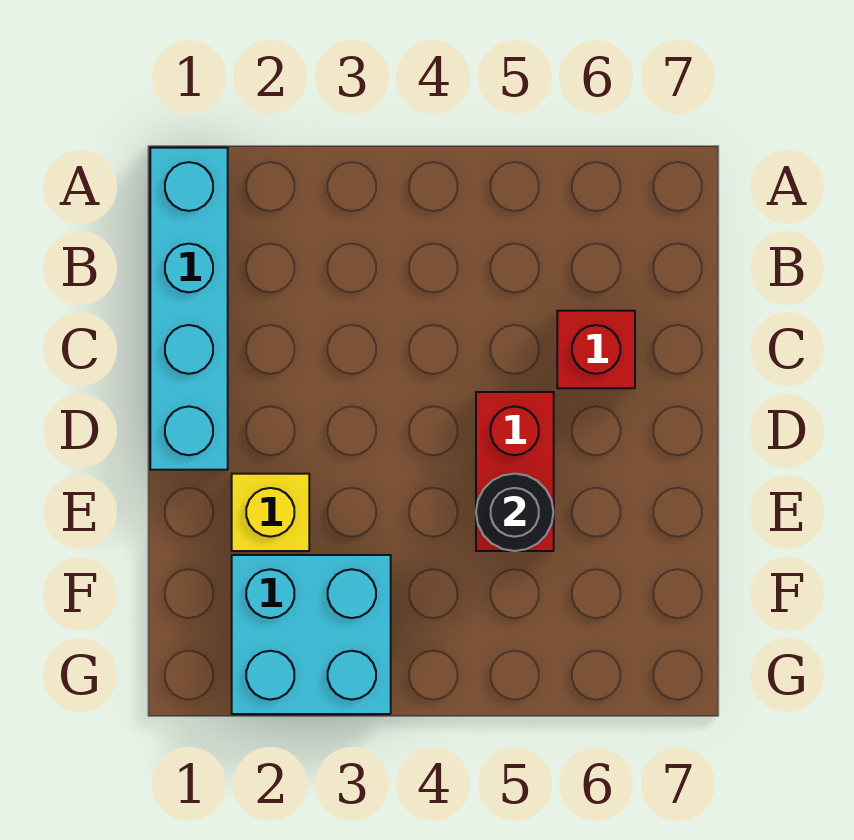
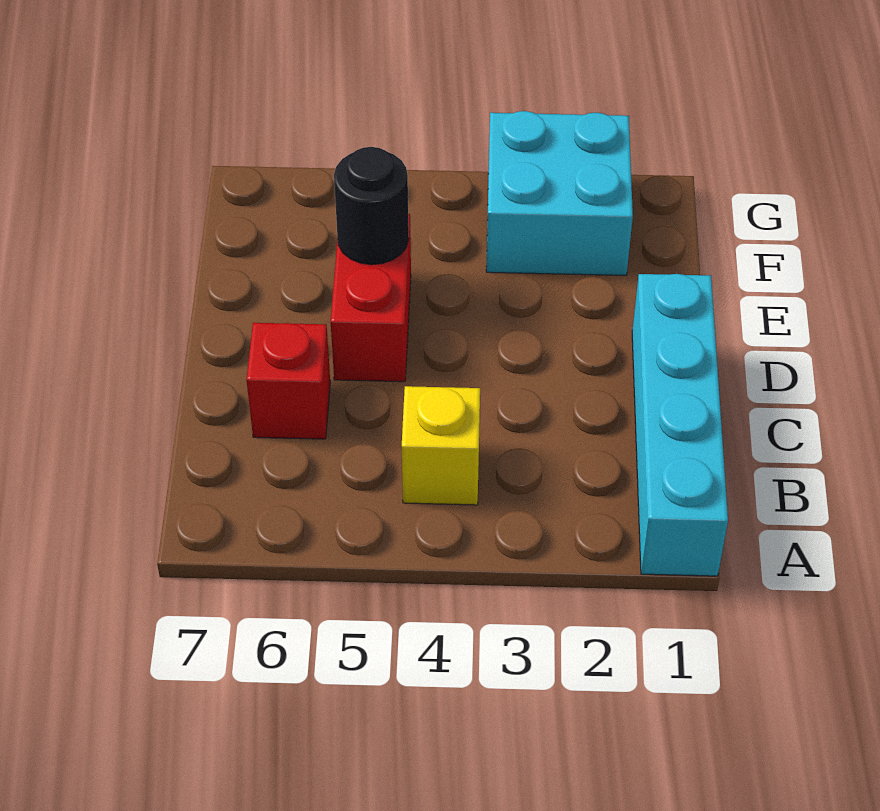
yellow 1x1 brick [232,474,309,551] -> yellow 1x1 brick moved to [402,386,480,505]

